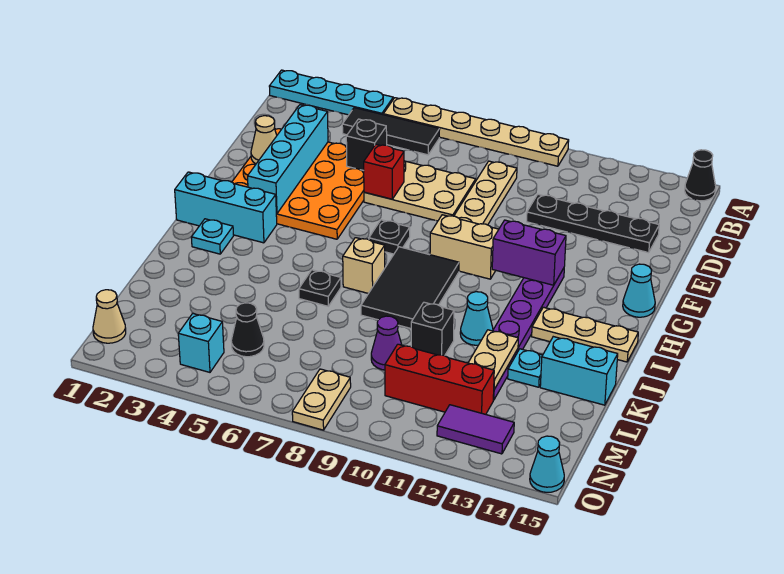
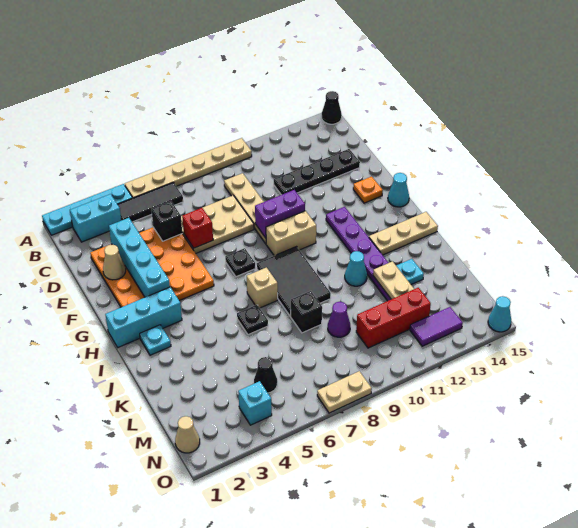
none -> orange 1x1 plate [353,177,383,203]
purple 1x2 brick [492,220,566,285] -> purple 1x2 brick moved to [255,190,305,238]
black 1x1 brick [411,302,454,356] -> black 1x1 brick moved to [291,291,322,333]
cyan 1x2 brick [540,337,618,405] -> cyan 1x2 brick moved to [70,194,121,242]
tan 1x2 plate [292,369,351,430] -> tan 1x2 plate turned to [317,371,372,413]

